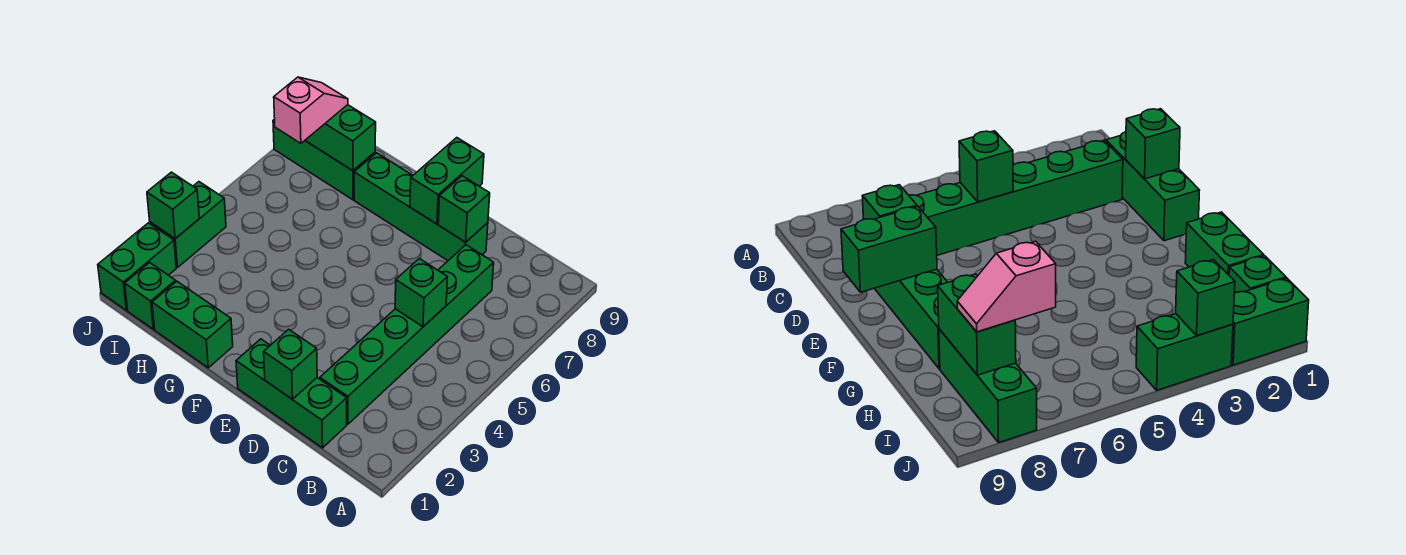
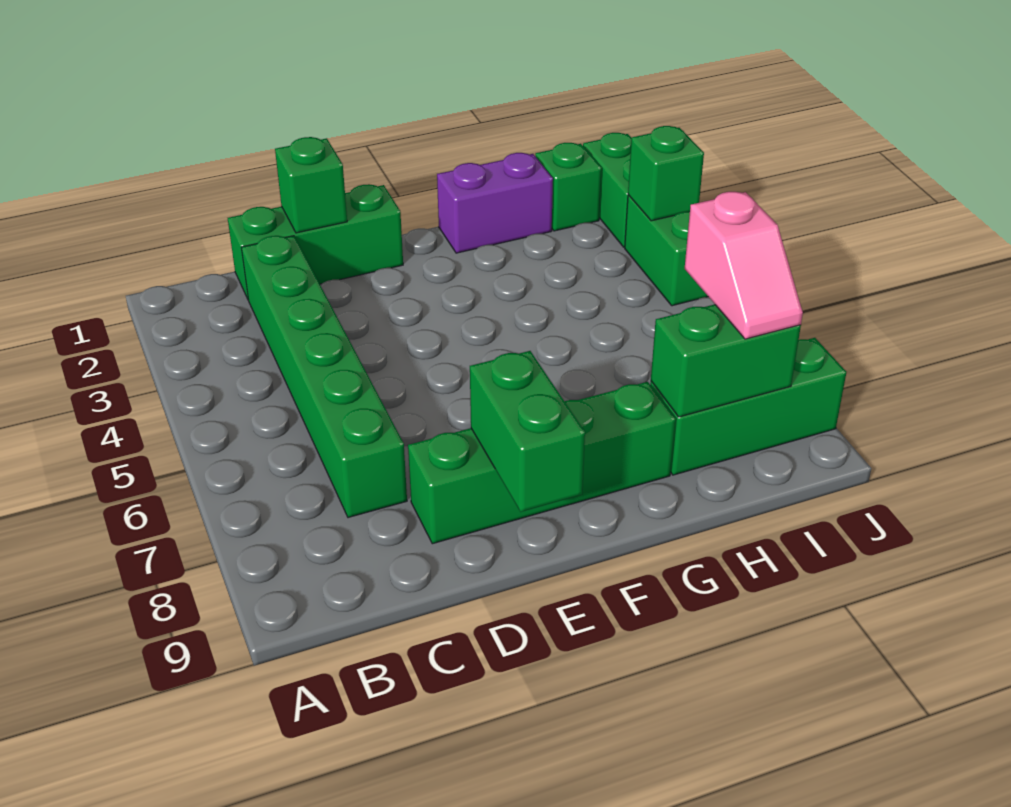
green 1x1 brick [395,259,447,327] -> none
green 1x1 brick [438,176,490,242] -> none
green 1x2 brick [152,281,233,368] -> purple 1x2 brick [437,153,553,253]

